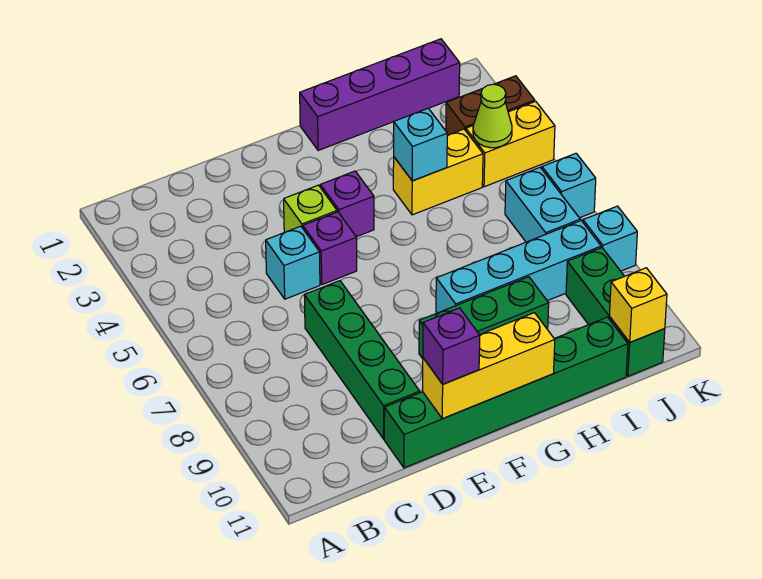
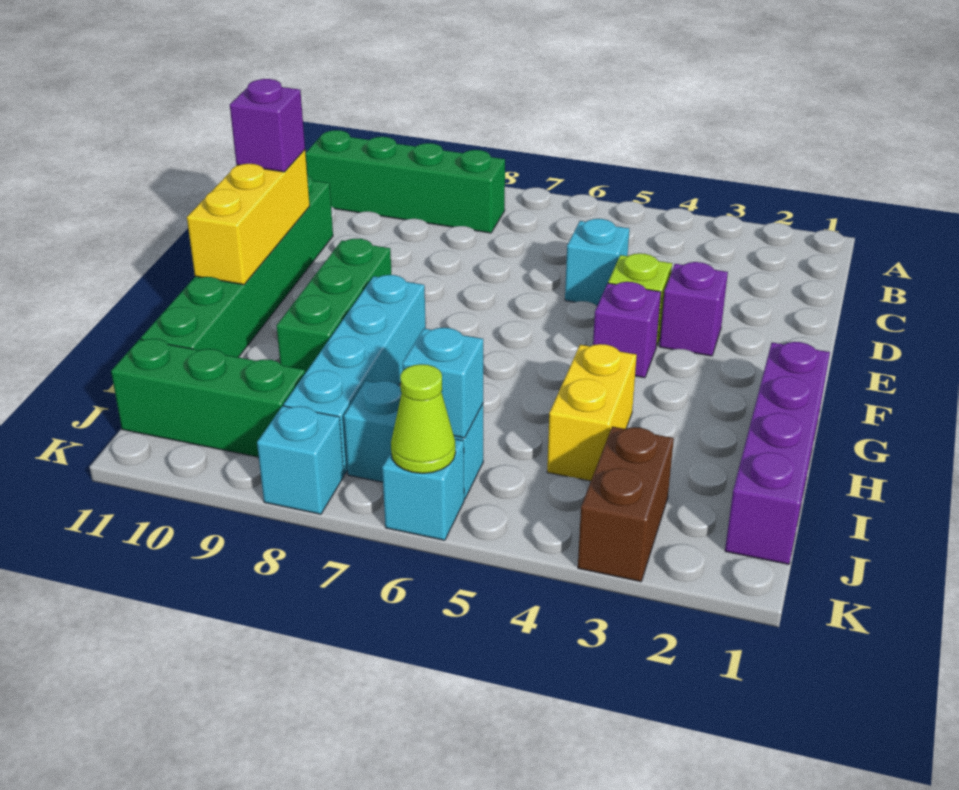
green 1x4 brick [304,281,420,439] -> green 1x4 brick moved to [306,130,505,233]
purple 1x1 brick [303,212,357,285] -> purple 1x1 brick moved to [659,262,728,356]
cyan 1x1 brick [394,108,447,181] -> cyan 1x1 brick moved to [403,328,483,438]
yellow 1x2 brick [466,101,555,187] -> none
lime 1x1 cone [473,84,512,148] -> lime 1x1 cone moved to [391,364,456,473]
yellow 1x1 brick [609,268,667,342] -> none

